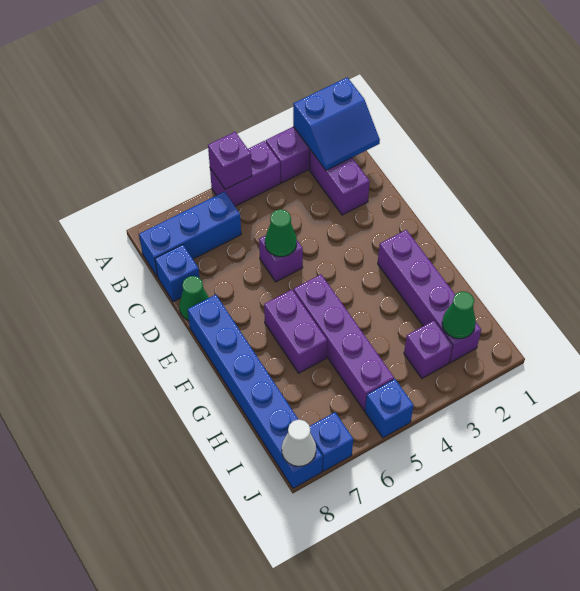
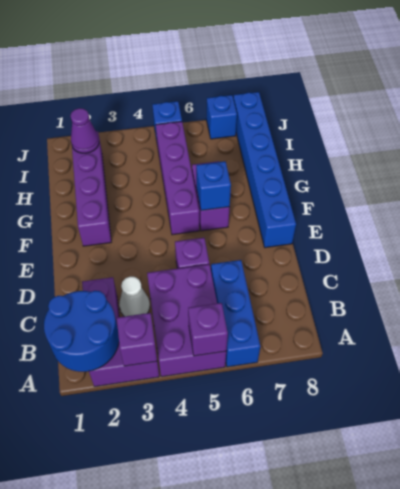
blue 2x2 slope [293,77,380,170] -> blue 2x2 round brick [44,291,119,372]
purple 1x2 brick [210,141,280,206] -> purple 2x3 brick [147,264,226,377]
blue 1x3 brick [139,192,241,277] -> blue 1x3 brick turned to [211,260,260,367]
blue 1x1 brick [155,245,200,302] -> blue 1x1 brick moved to [196,161,231,210]
green 1x1 cone [265,209,297,257] -> none
green 1x1 cone [179,276,209,321] -> none
green 1x1 cone [442,291,476,339] -> purple 1x1 cone [71,108,99,153]
purple 1x1 brick [404,321,453,378] -> purple 1x1 brick moved to [117,313,157,366]
white 1x1 cone [282,419,316,466] -> white 1x1 cone moved to [119,276,150,316]

